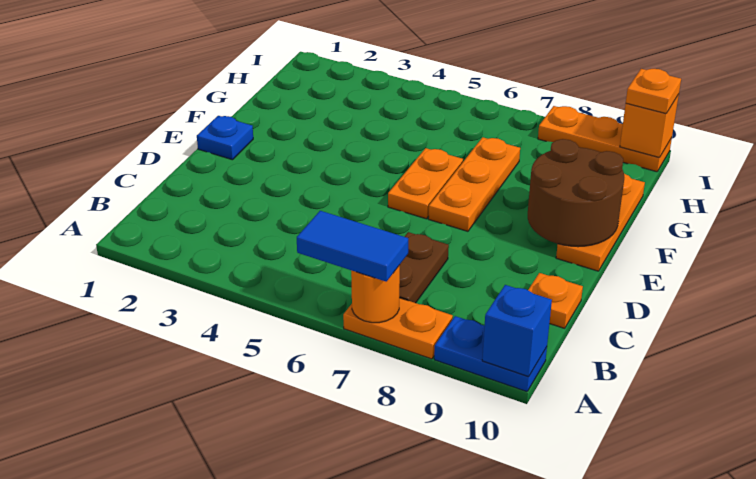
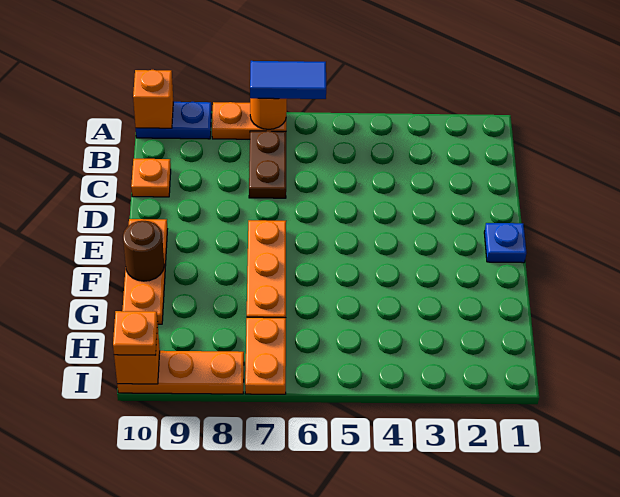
blue 1x1 brick [482,285,552,377] -> orange 1x1 brick [133,70,173,128]
orange 1x2 plate [388,148,463,219] -> orange 1x2 plate moved to [245,317,286,394]
brown 2x2 round brick [528,139,624,247] -> brown 1x1 round brick [123,221,164,281]

